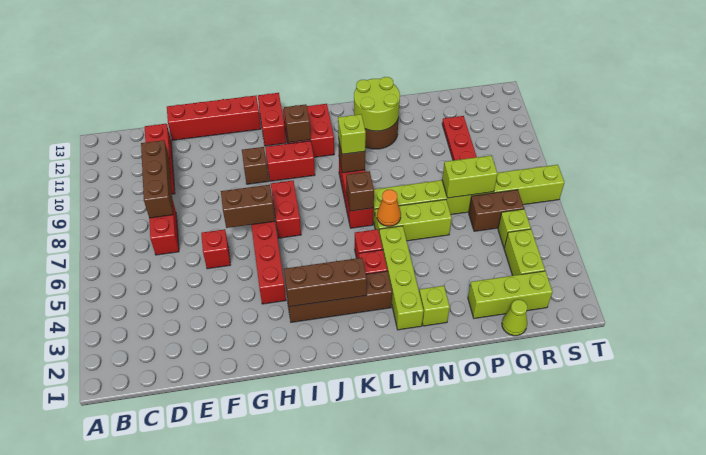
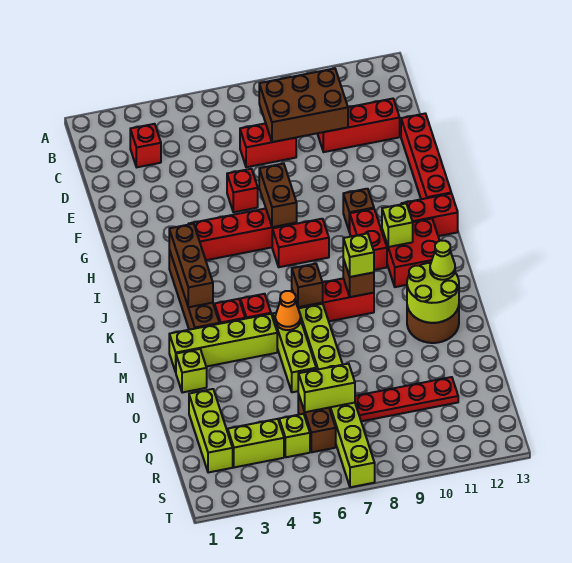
none -> red 1x1 brick [130,124,161,167]
brown 1x3 brick [141,140,173,218] -> brown 2x3 brick [259,69,348,142]
brown 1x1 brick [284,104,311,143] -> lime 1x1 brick [382,204,413,247]
lime 1x2 brick [442,156,497,198] -> lime 1x2 brick turned to [298,364,355,412]
lime 1x1 cone [502,300,527,336] -> lime 1x1 cone moved to [430,241,455,280]

